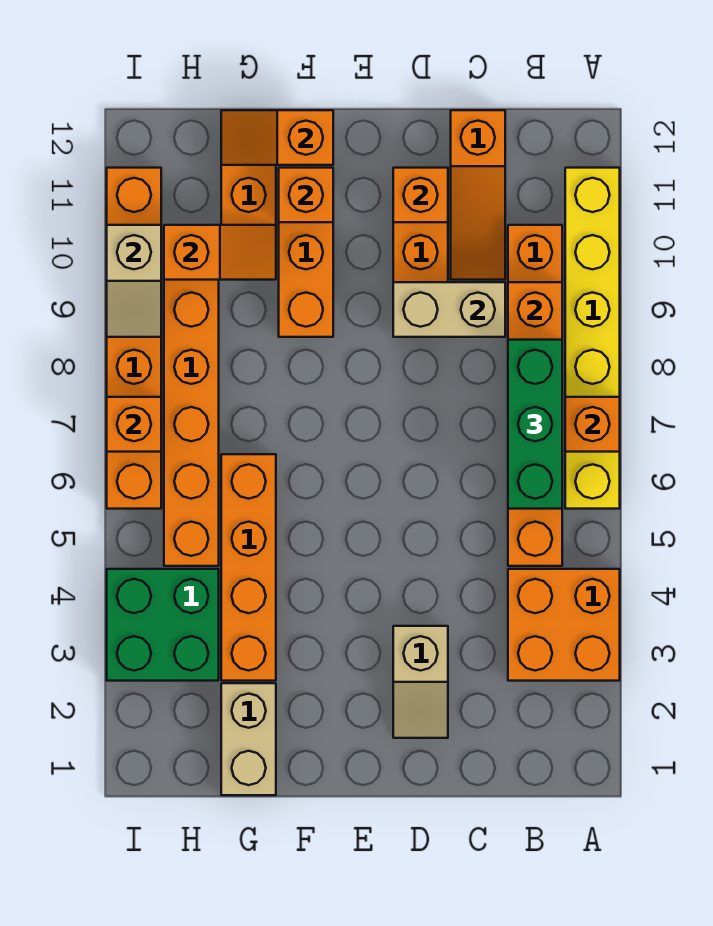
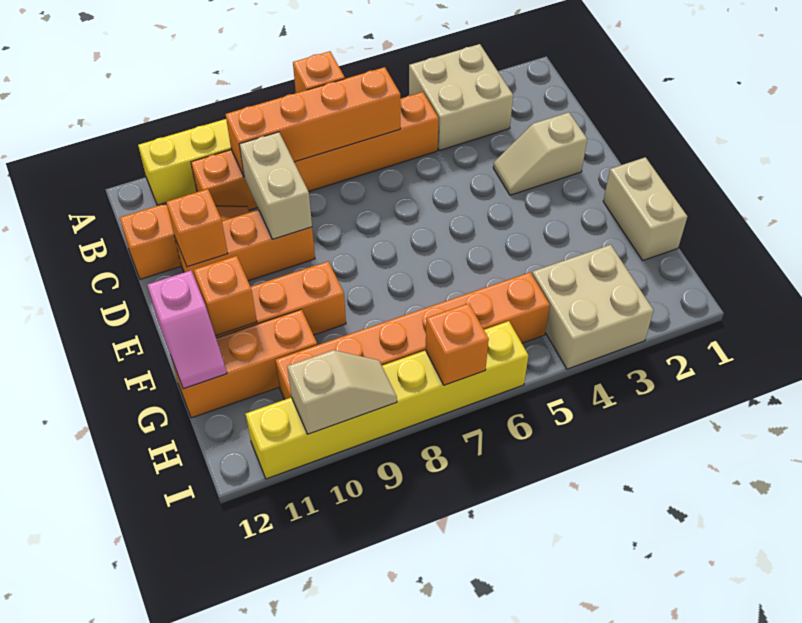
orange 2x2 brick [508,569,620,681] -> tan 2x2 brick [409,44,513,150]
green 1x3 brick [508,340,562,509] -> none
tan 1x2 slope [393,626,448,738] -> tan 1x2 slope turned to [493,112,587,195]
orange 1x2 slope [221,110,333,165] -> pink 1x2 slope [148,271,227,389]
tan 1x2 brick [221,683,276,795] -> tan 1x2 brick turned to [603,157,687,260]
orange 1x4 brick [221,454,276,681] -> none
orange 1x2 slope [164,225,276,280] -> none
green 2x2 brick [107,569,219,681] -> tan 2x2 brick [532,245,654,369]
orange 1x6 brick [107,168,161,509] -> yellow 1x6 brick [246,321,528,479]

